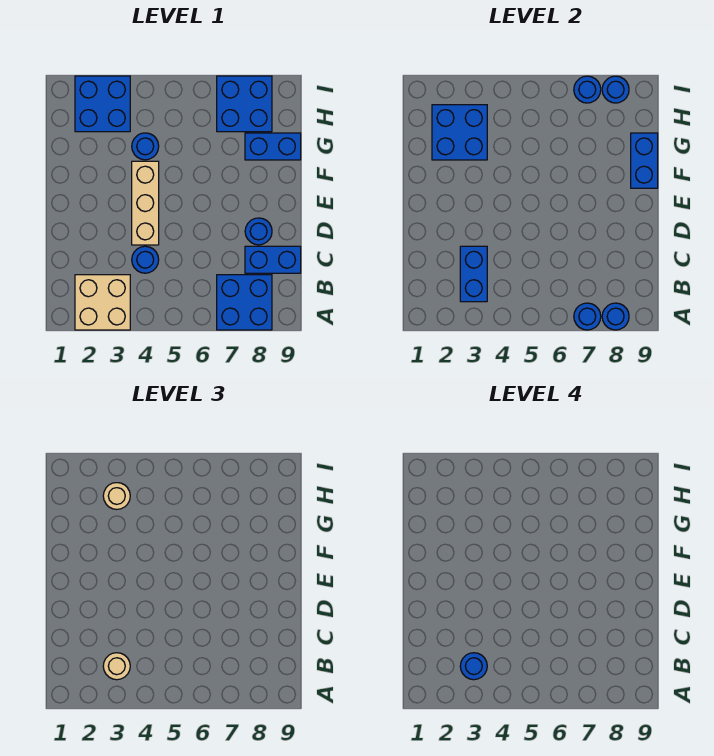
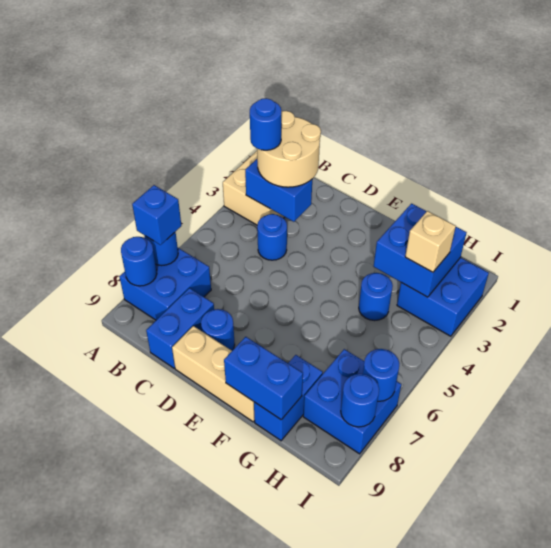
none -> blue 1x1 brick [132,185,181,245]
tan 1x1 round brick [103,653,130,680] -> tan 2x2 round brick [257,111,321,187]
tan 1x3 brick [132,161,159,245] -> tan 1x3 brick moved to [172,326,255,422]
tan 1x1 round brick [103,483,130,509] -> tan 1x1 brick [405,211,456,272]

